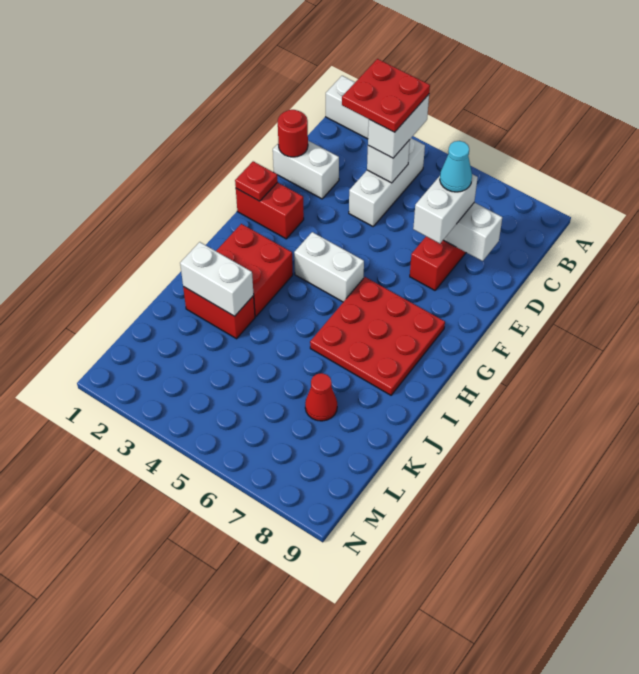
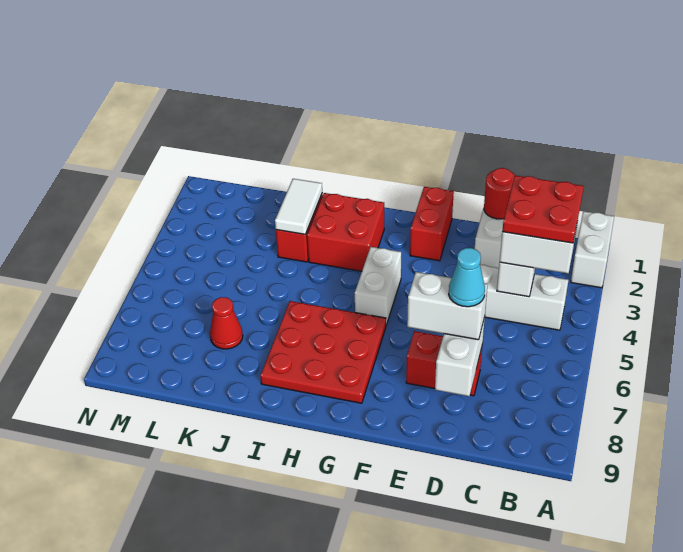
red 1x1 plate [235,161,278,201] -> none
white 1x2 brick [180,242,254,316] -> white 1x2 tile [275,179,322,234]

